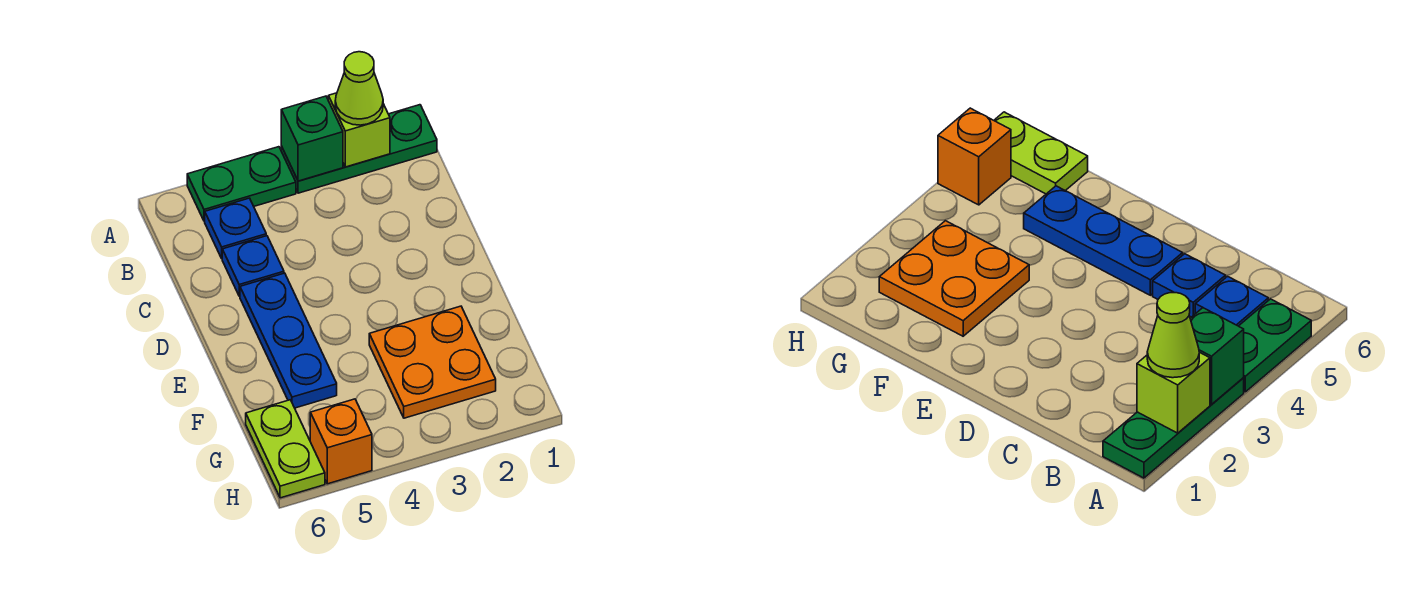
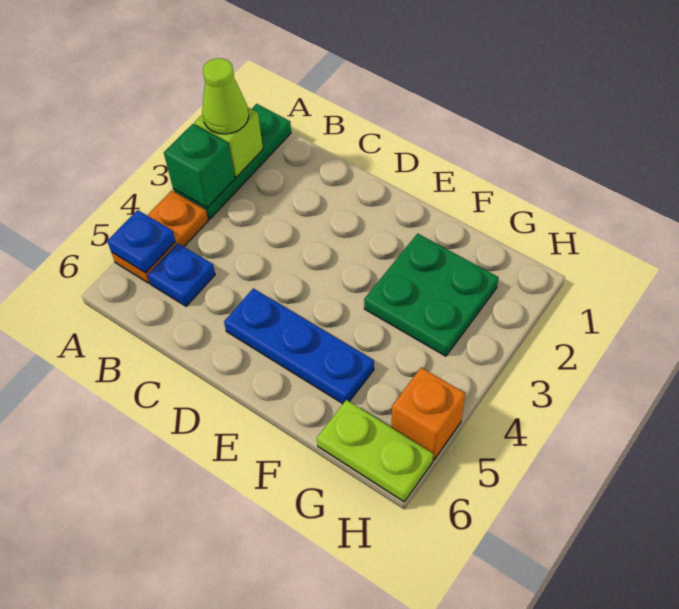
green 1x2 plate [187,147,296,221] -> orange 1x2 plate [111,190,208,283]
blue 1x1 plate [222,236,284,296] -> blue 1x1 plate moved to [107,210,176,273]
orange 2x2 plate [369,306,496,418] -> green 2x2 plate [364,233,499,356]

